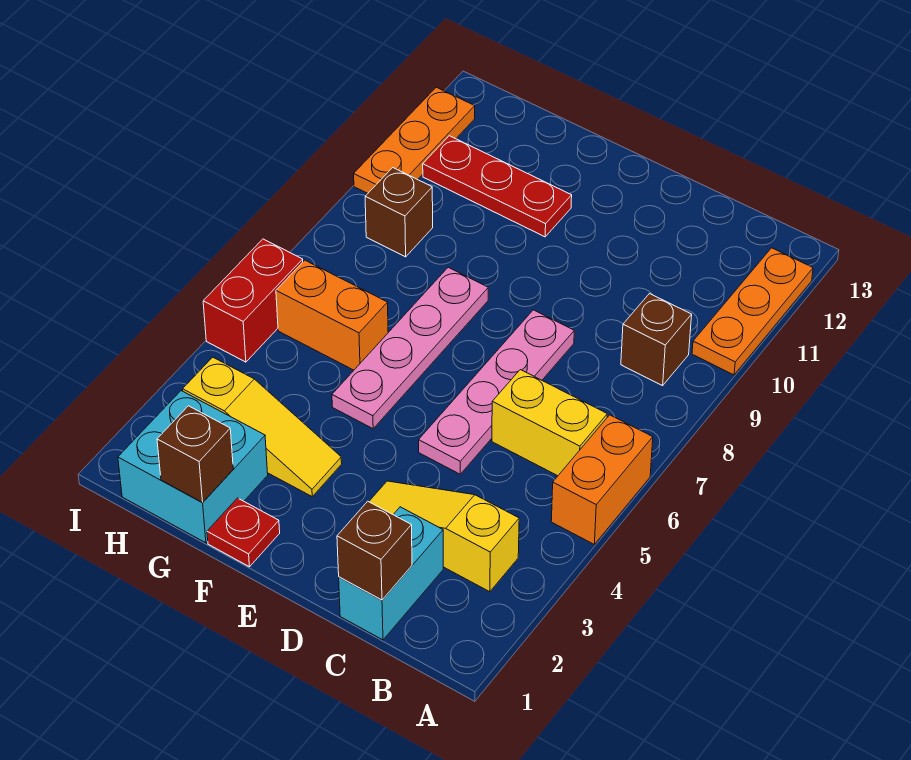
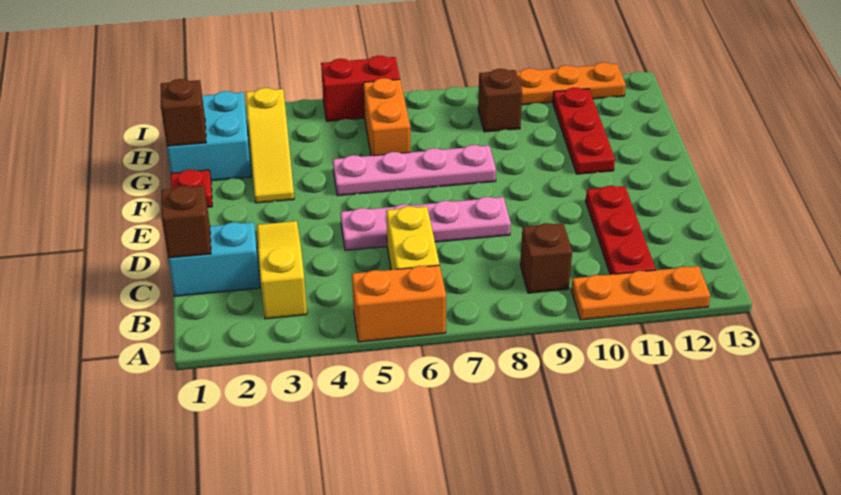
none -> red 1x3 plate [586,186,656,275]

